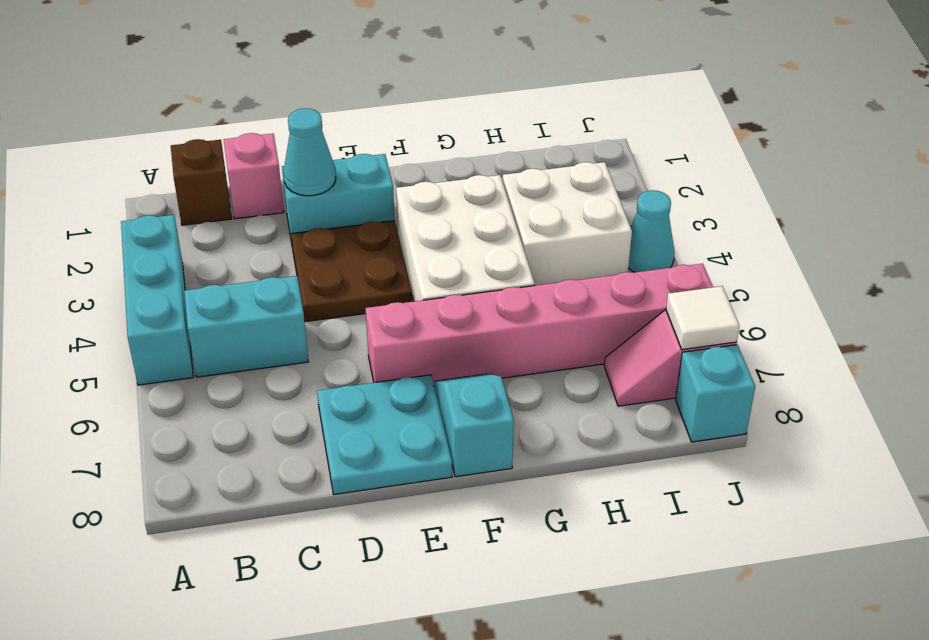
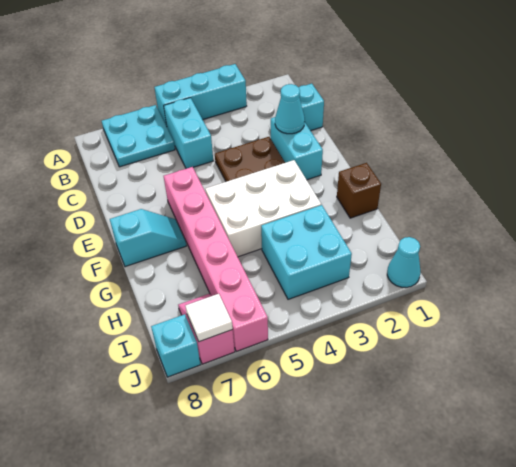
brown 1x1 brick [171,139,232,225] -> brown 1x1 brick moved to [337,163,381,218]
pink 1x1 brick [224,133,284,219] -> cyan 1x1 brick [299,84,324,131]
cyan 2x2 plate [317,375,452,494] -> cyan 2x2 plate moved to [102,105,175,167]
white 2x2 brick [503,162,632,286] -> cyan 2x2 brick [261,205,352,299]
cyan 1x1 cone [628,190,675,272] -> cyan 1x1 cone moved to [387,237,421,288]

